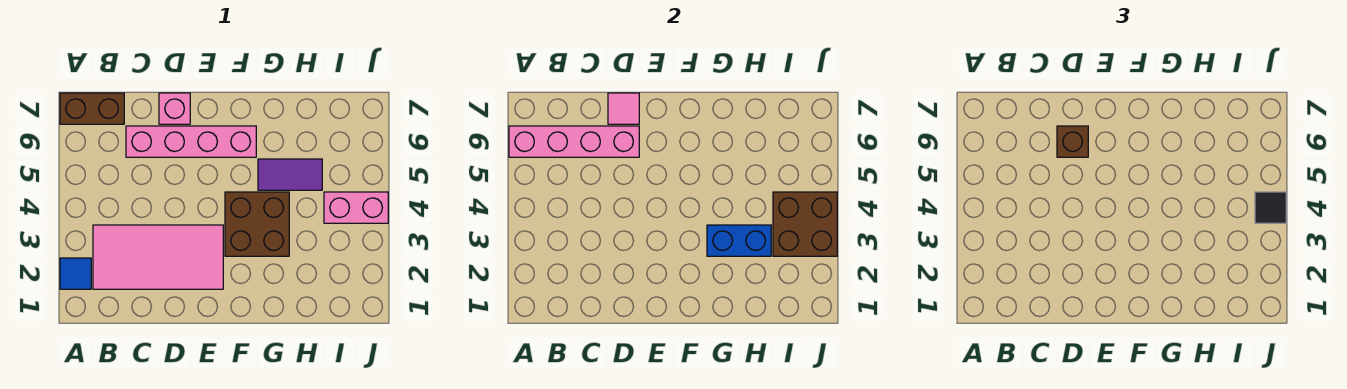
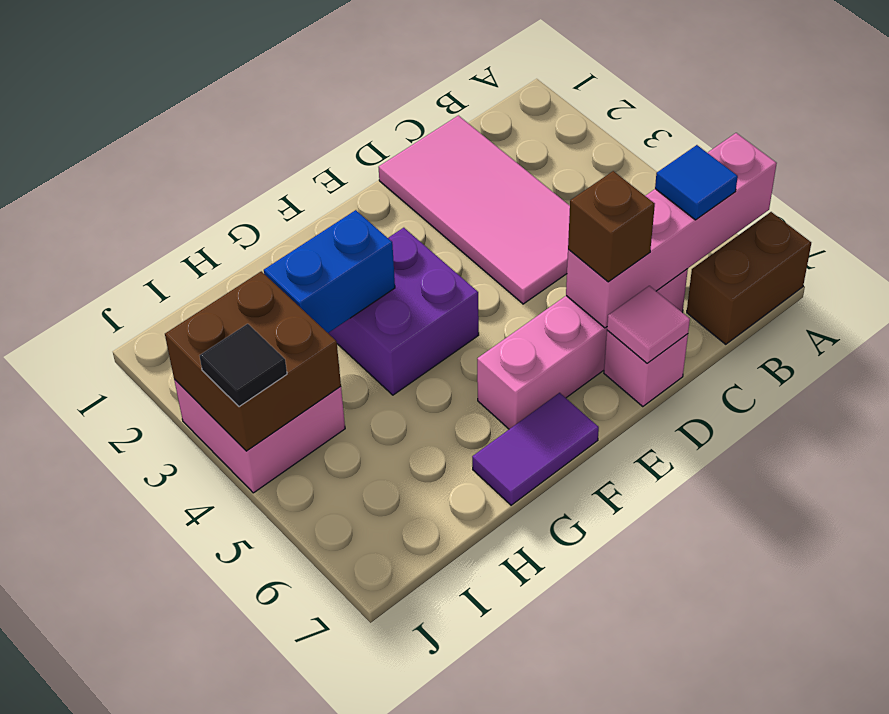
blue 1x1 tile [60,258,91,289] -> blue 1x1 tile moved to [655,145,738,220]
pink 2x4 tile [93,225,223,289] -> pink 2x4 tile turned to [379,116,570,304]
brown 2x2 brick [225,192,289,256] -> purple 2x2 brick [328,228,479,395]
purple 1x2 tile [258,159,322,190] -> purple 1x2 tile moved to [472,393,599,505]
pink 1x2 brick [324,192,388,223] -> pink 2x2 brick [174,379,345,493]

